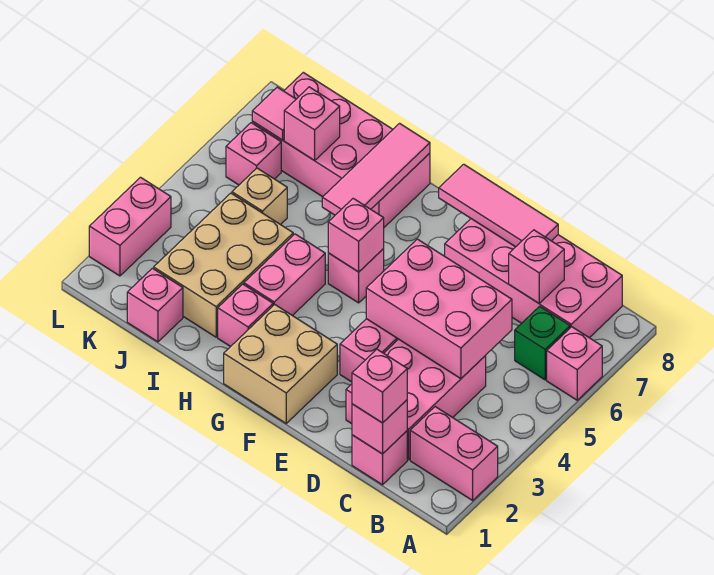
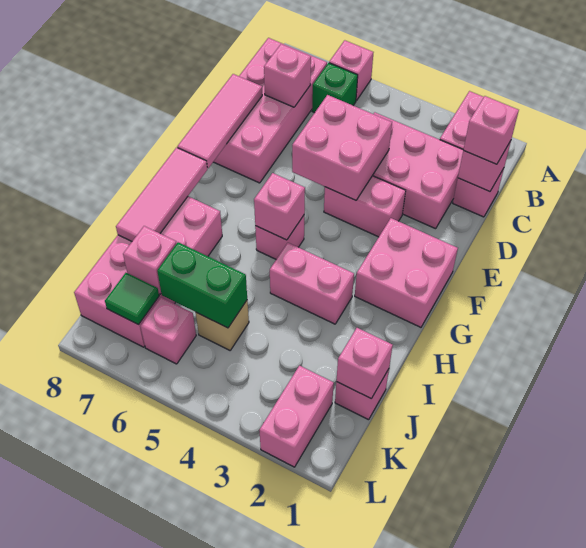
pink 2x3 brick [366,239,512,379] -> pink 2x2 brick [292,95,392,200]
tan 2x2 brick [224,305,337,423] -> pink 2x2 brick [355,218,458,327]
pink 1x1 brick [218,284,273,347] -> pink 1x1 brick moved to [336,328,393,399]
pink 1x3 tile [322,123,430,215] -> pink 1x3 tile turned to [116,148,207,241]
tan 2x3 brick [154,193,293,337] -> none
none -> green 1x2 brick [157,242,247,328]
pink 1x1 tile [252,87,296,140] -> green 1x1 tile [105,273,159,325]
pink 1x2 brick [89,177,171,276] -> pink 1x2 brick turned to [259,365,334,467]

